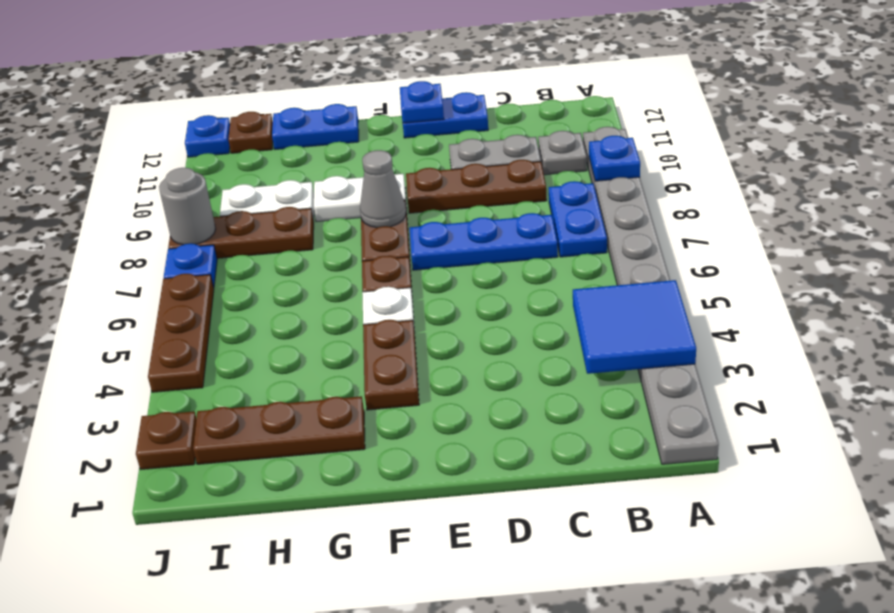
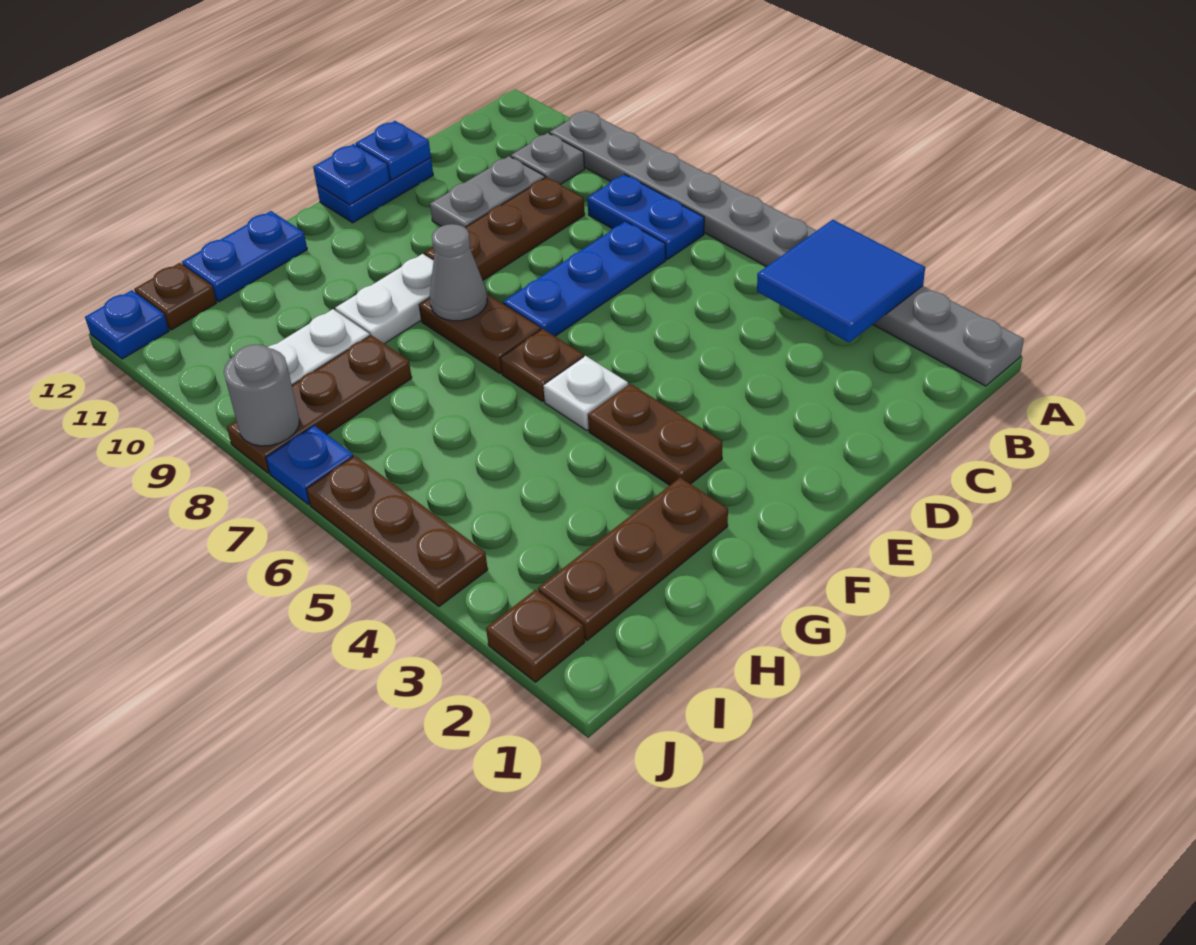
blue 1x1 plate [589,136,640,181] -> blue 1x1 plate moved to [356,121,431,180]

